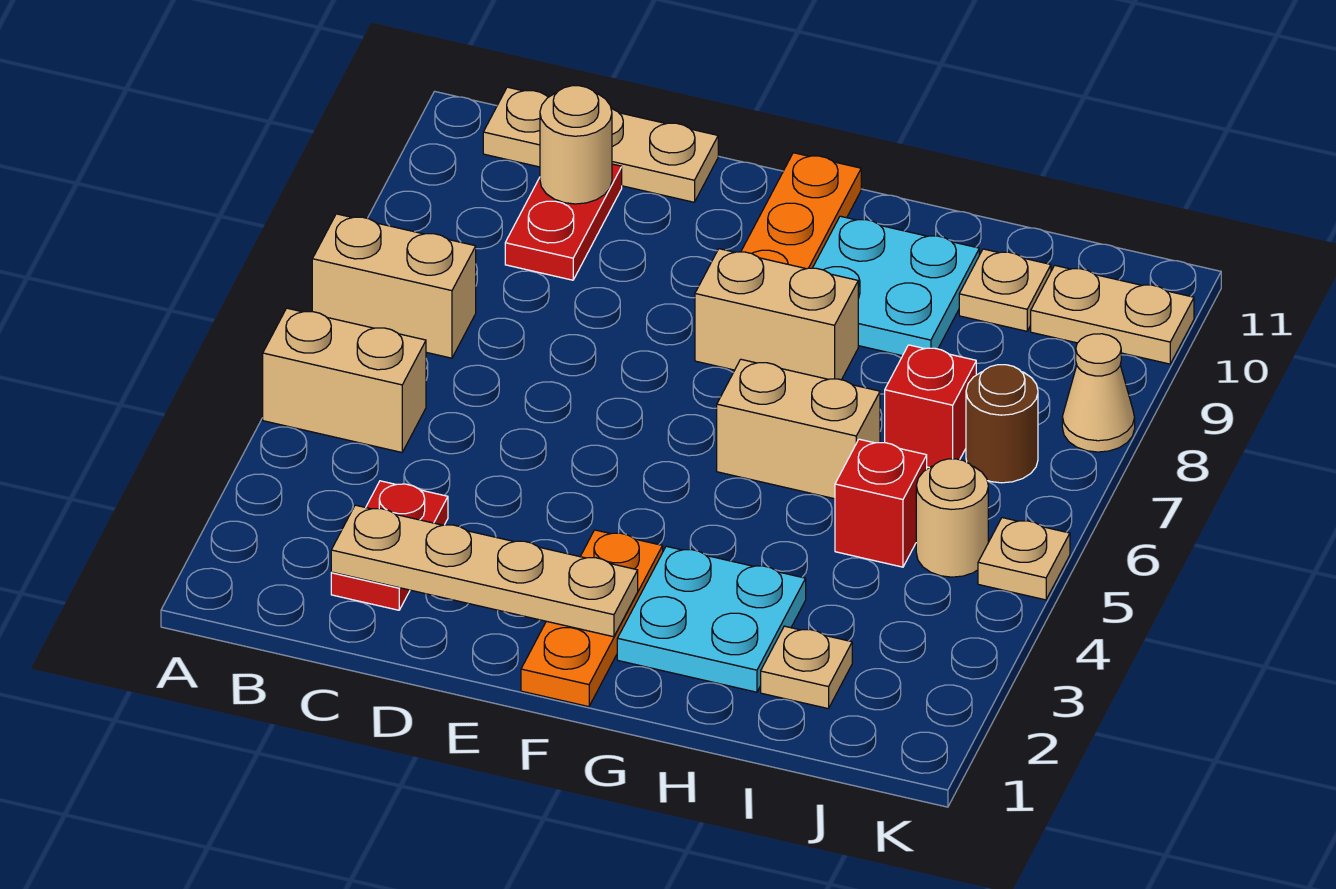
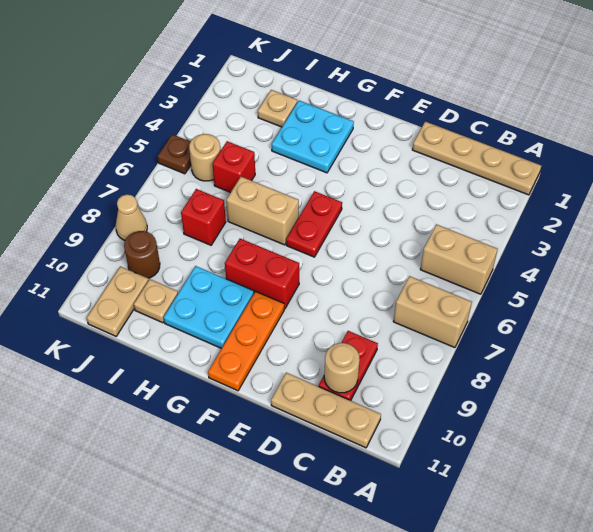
red 1x2 plate [331,481,448,610] -> red 1x2 plate moved to [286,191,342,257]
tan 1x4 plate [331,505,638,637] -> tan 1x4 plate moved to [412,122,541,195]
orange 1x3 plate [521,530,663,707] -> none
tan 1x2 brick [695,249,858,380] -> red 1x2 brick [225,239,299,309]
brown 1x1 round brick [966,365,1038,483] -> brown 1x1 round brick moved to [124,231,160,278]
tan 1x2 plate [1031,265,1194,364] -> tan 1x2 plate turned to [87,266,149,336]
tan 1x1 plate [978,518,1070,600] -> brown 1x1 plate [158,134,191,174]

